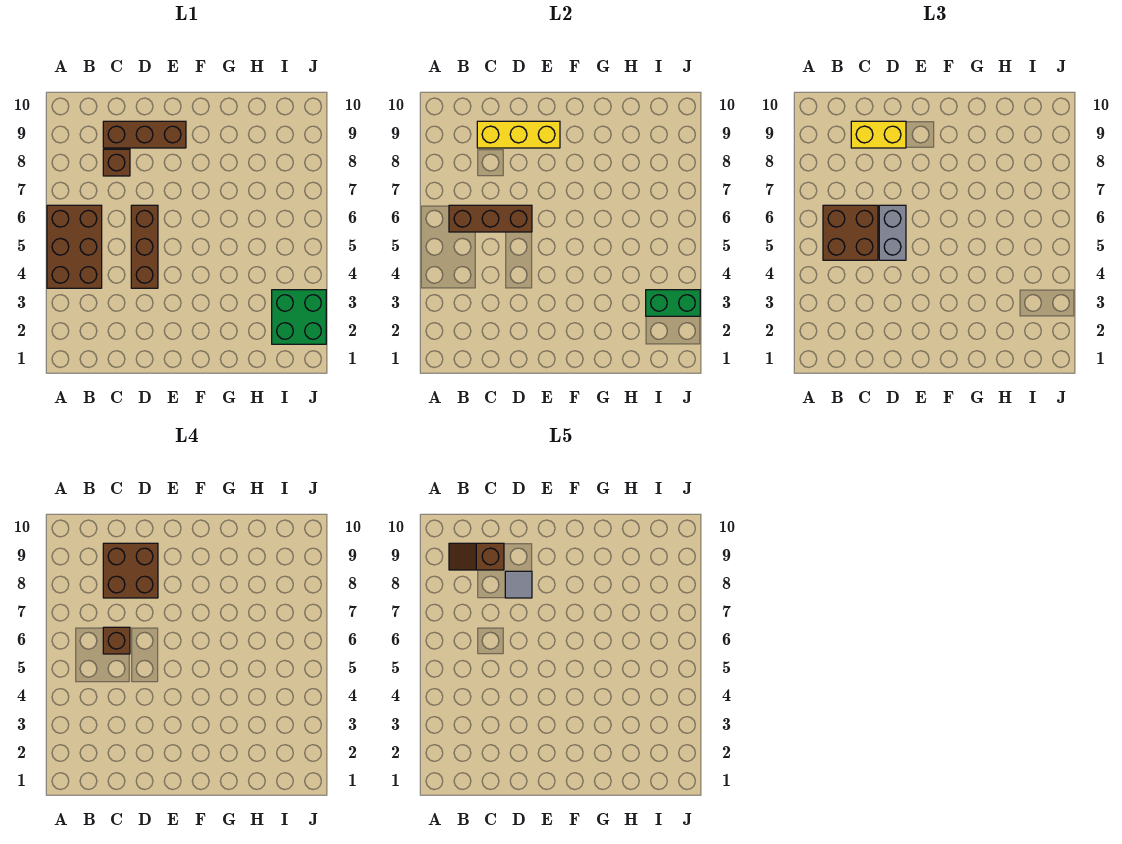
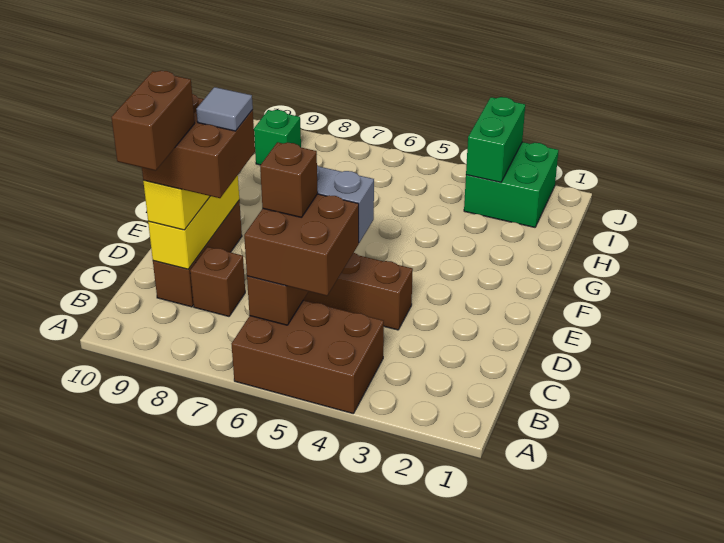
brown 1x2 slope [449,543,504,570] -> brown 1x2 brick [111,71,195,171]
none -> green 1x1 brick [254,110,301,165]

